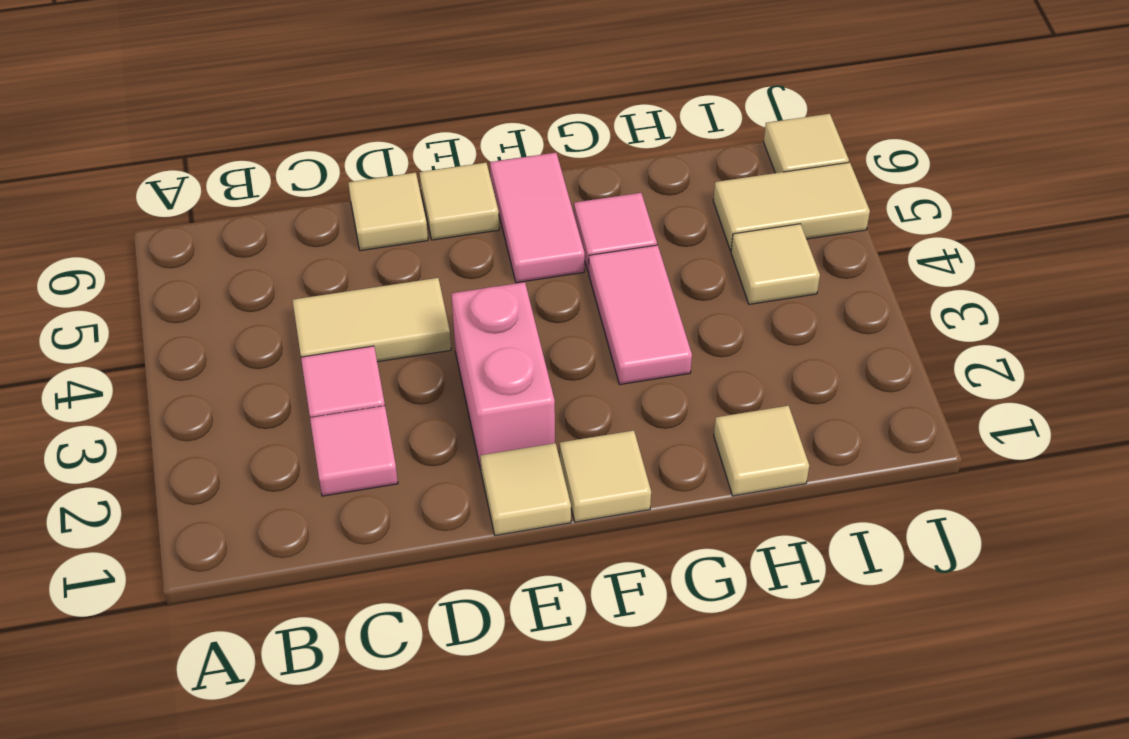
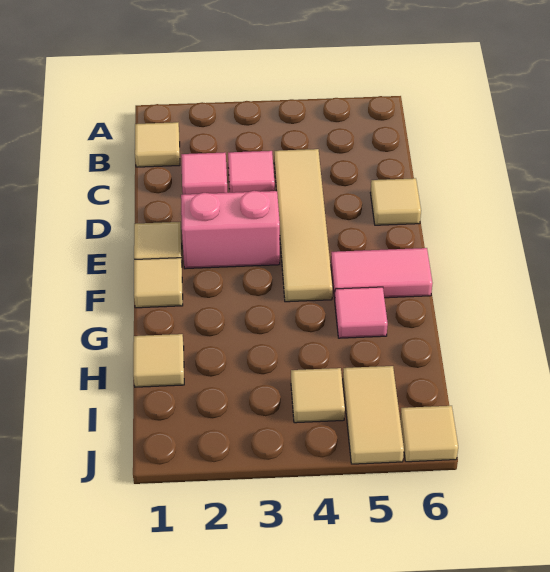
tan 1x2 tile [293,278,451,362] -> tan 1x4 tile [274,149,333,302]
tan 1x1 tile [419,163,499,240] -> tan 1x1 tile moved to [135,122,180,167]
pink 1x2 tile [589,245,692,385] -> none

